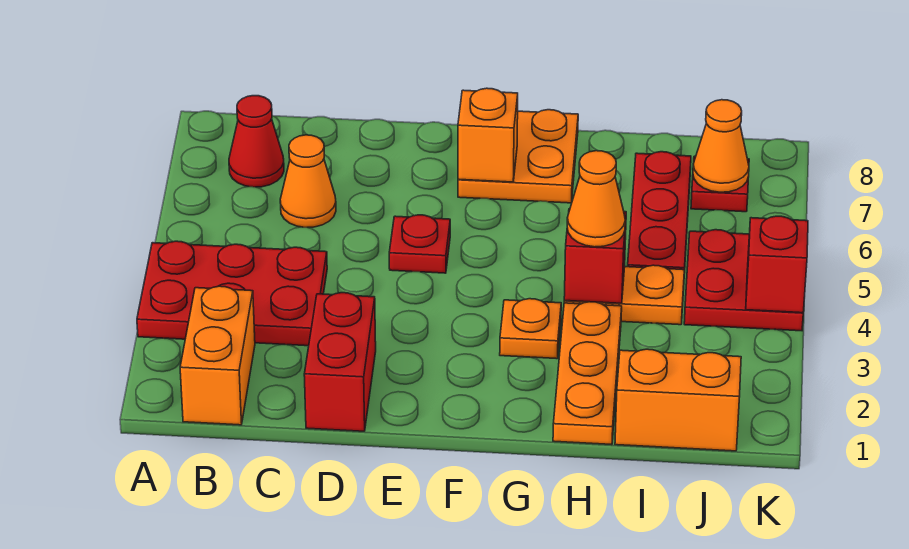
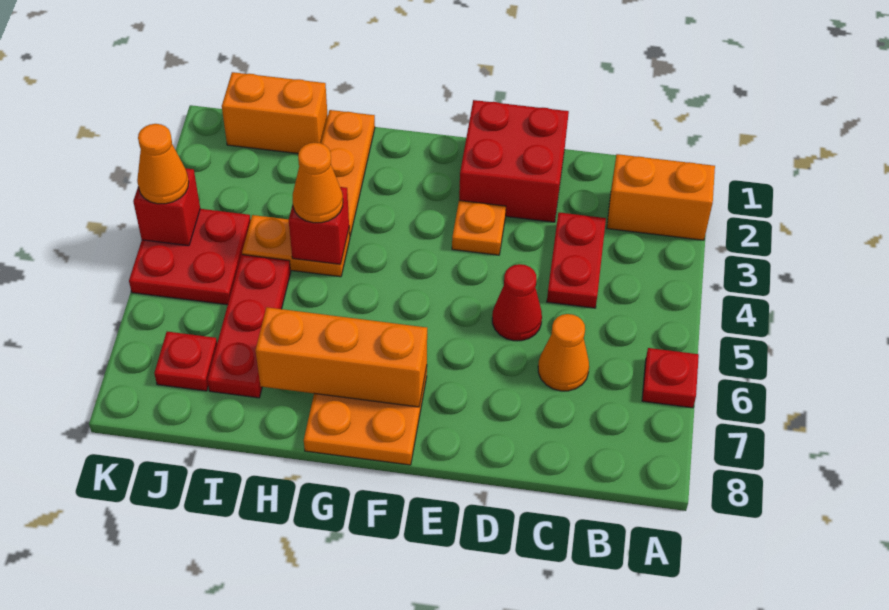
red 2x3 plate [137,241,327,346] -> red 1x2 plate [547,212,606,308]
orange 1x2 brick [180,286,255,425] -> orange 1x2 brick turned to [607,154,715,240]
red 1x1 cone [229,96,284,187] -> red 1x1 cone moved to [492,264,542,341]
red 1x2 brick [304,293,376,431] -> red 2x2 brick [459,100,569,222]
red 1x1 plate [389,215,450,273] -> red 1x1 plate moved to [642,348,699,408]
orange 1x1 brick [458,88,518,182] -> orange 1x3 brick [255,307,427,407]
orange 1x1 plate [500,299,561,359] -> orange 1x1 plate moved to [452,200,506,255]
orange 1x1 cone [693,100,749,192] -> orange 1x1 cone moved to [137,124,189,204]

